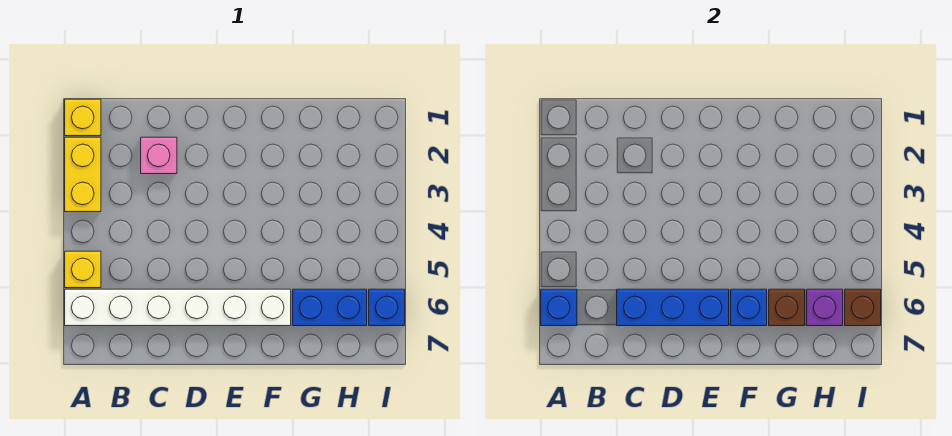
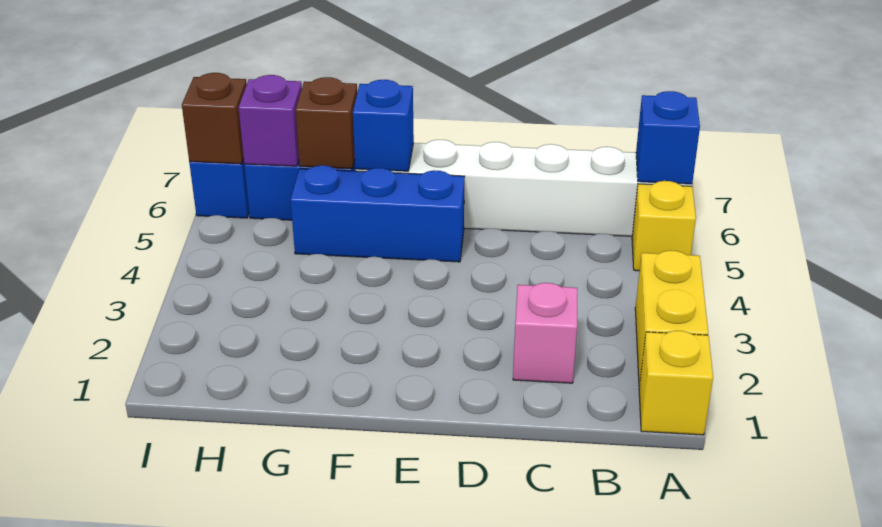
blue 1x3 brick [617,289,729,326] -> blue 1x3 brick moved to [291,165,465,262]

